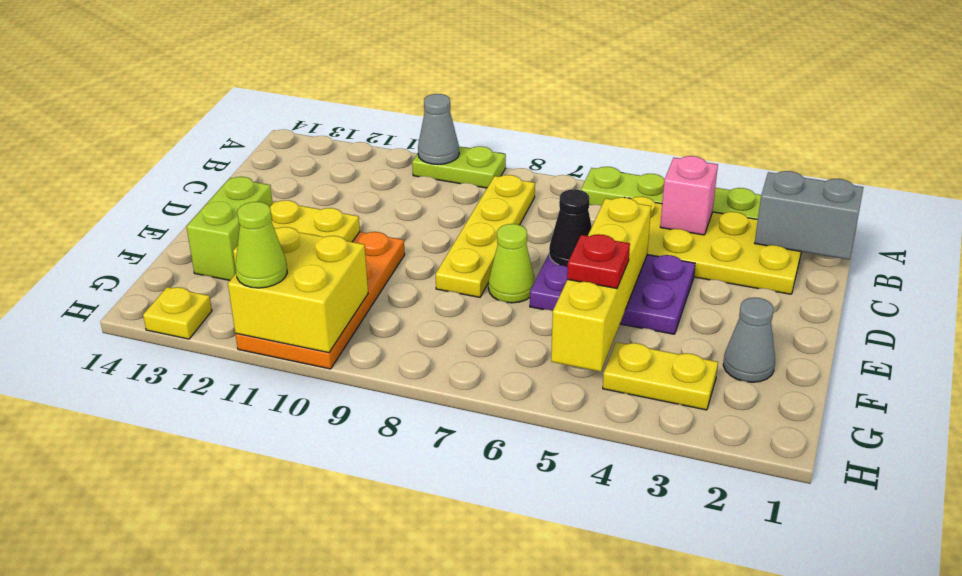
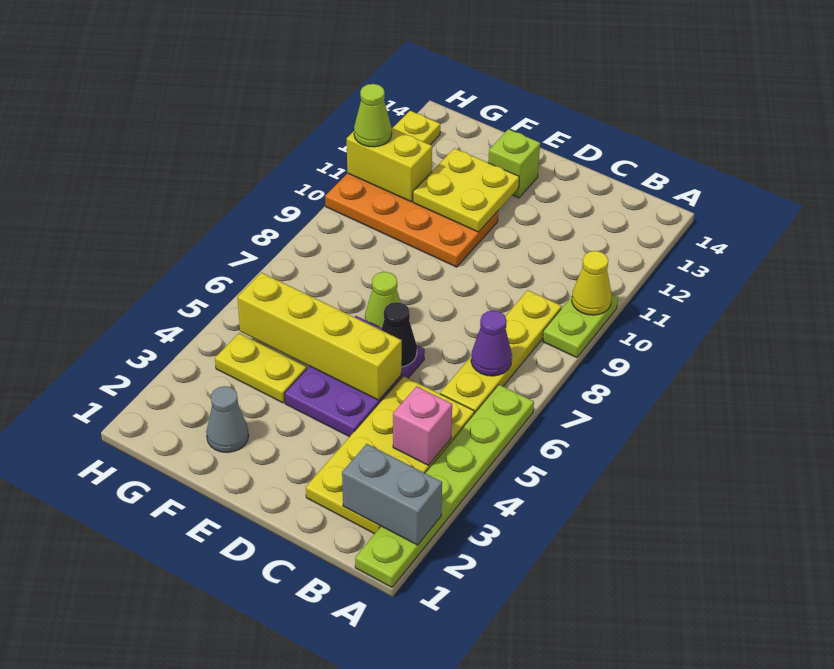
grey 1x1 cone [418,94,459,164] -> yellow 1x1 cone [572,251,612,315]
grey 1x2 brick [755,171,864,260] -> grey 1x2 brick turned to [342,444,442,545]
none -> purple 1x1 cone [471,311,512,376]
yellow 1x4 plate [436,175,535,297] -> yellow 1x4 plate turned to [440,290,562,414]
lime 1x2 brick [186,177,273,280] -> lime 1x1 brick [488,129,540,198]
red 1x1 plate [567,234,630,289] -> none
yellow 1x2 plate [603,342,718,410] -> yellow 1x2 plate turned to [215,333,306,403]
yellow 2x2 brick [228,227,368,353] -> yellow 1x2 brick [347,128,432,202]

